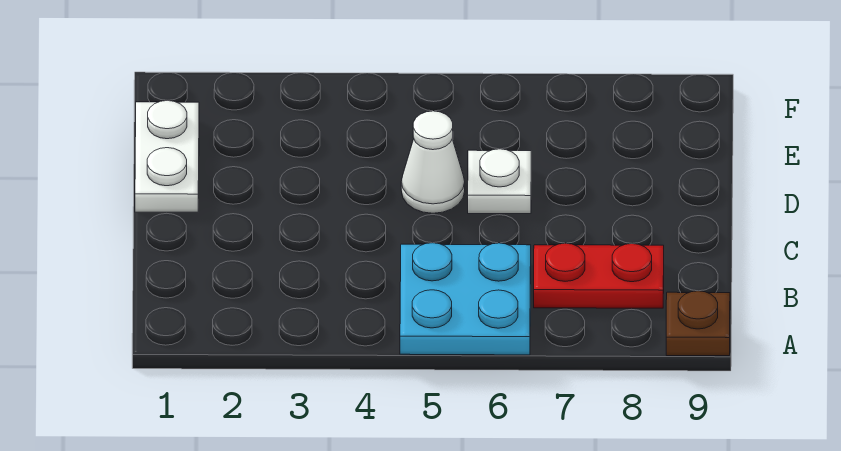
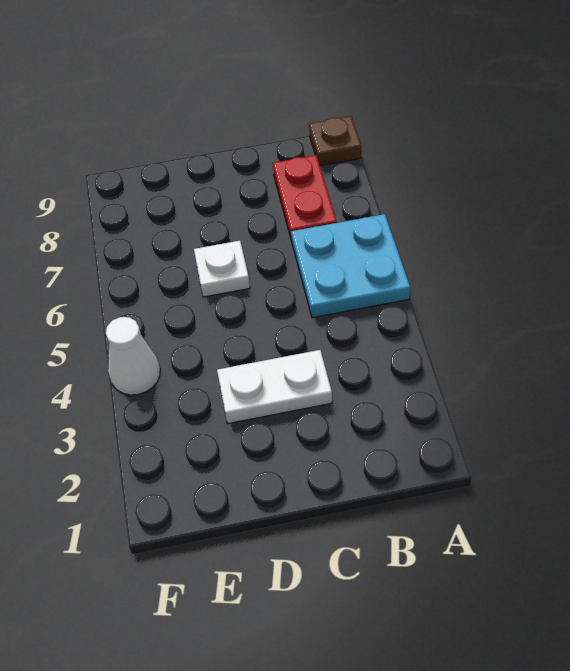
white 1x2 plate [135,101,199,212] -> white 1x2 plate moved to [217,350,332,424]
white 1x1 cone [401,111,465,213] -> white 1x1 cone moved to [106,317,160,395]

